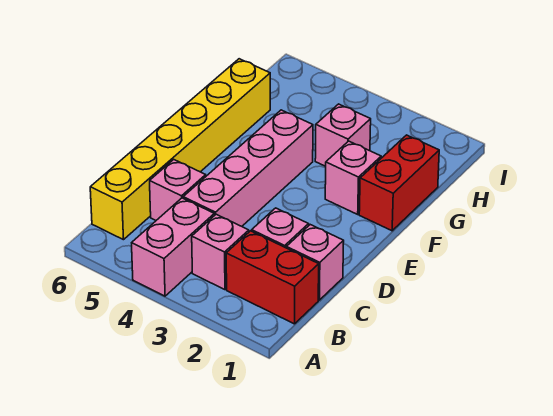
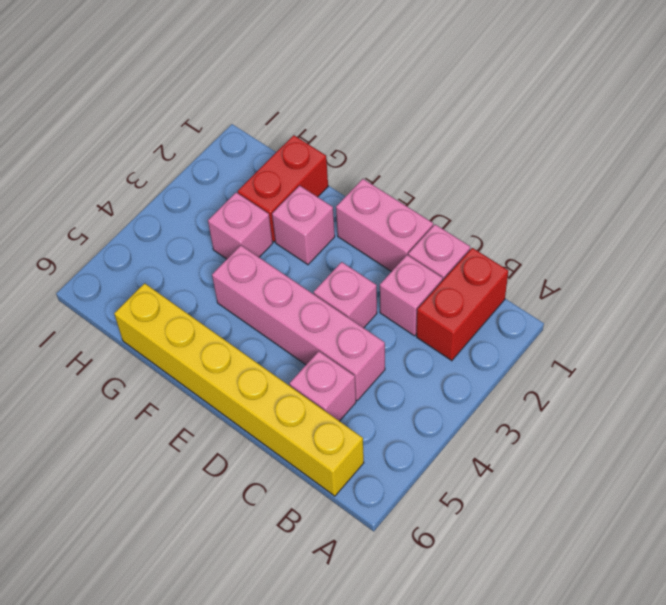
pink 1x2 brick [132,198,214,296] -> pink 1x2 brick moved to [336,179,433,272]
pink 1x1 brick [192,214,249,290] -> pink 1x1 brick moved to [314,262,377,328]
red 1x2 brick [359,135,439,231] -> red 1x2 brick turned to [238,135,328,242]

